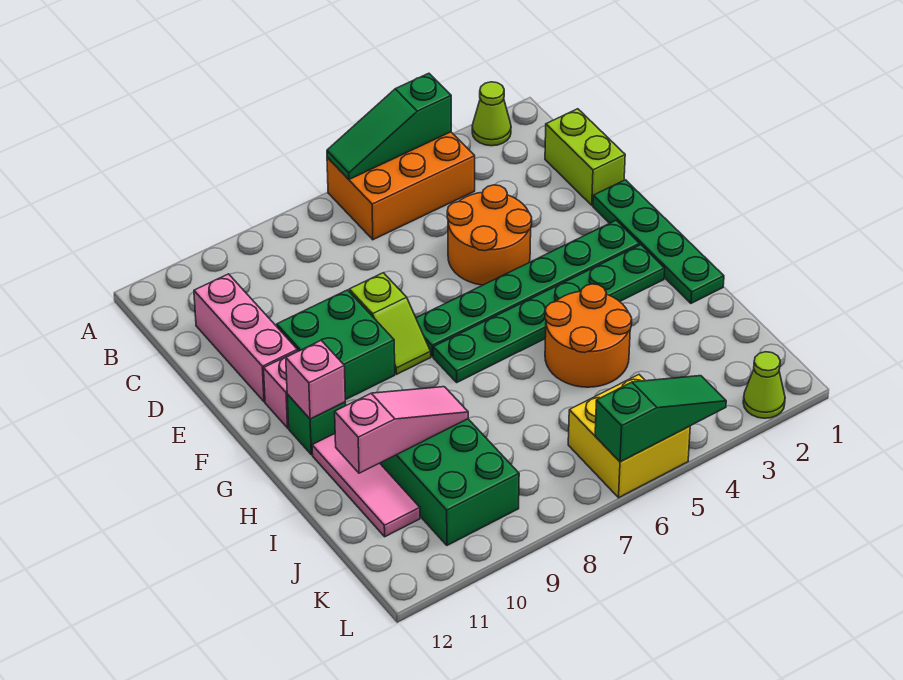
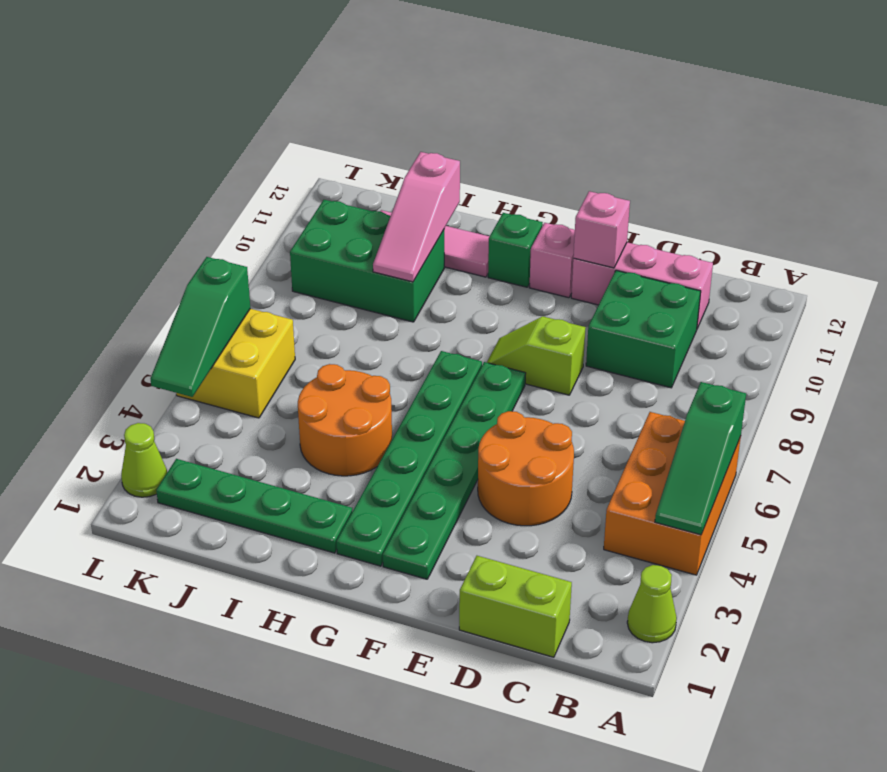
green 1x3 slope [327,73,451,179] -> green 1x3 slope turned to [655,382,746,535]
green 1x4 plate [593,180,724,303] -> green 1x4 plate moved to [156,459,352,553]
green 2x2 brick [277,290,395,400] -> green 2x2 brick moved to [586,270,701,388]
pink 1x1 brick [286,341,345,419] -> pink 1x1 brick moved to [573,191,630,268]

